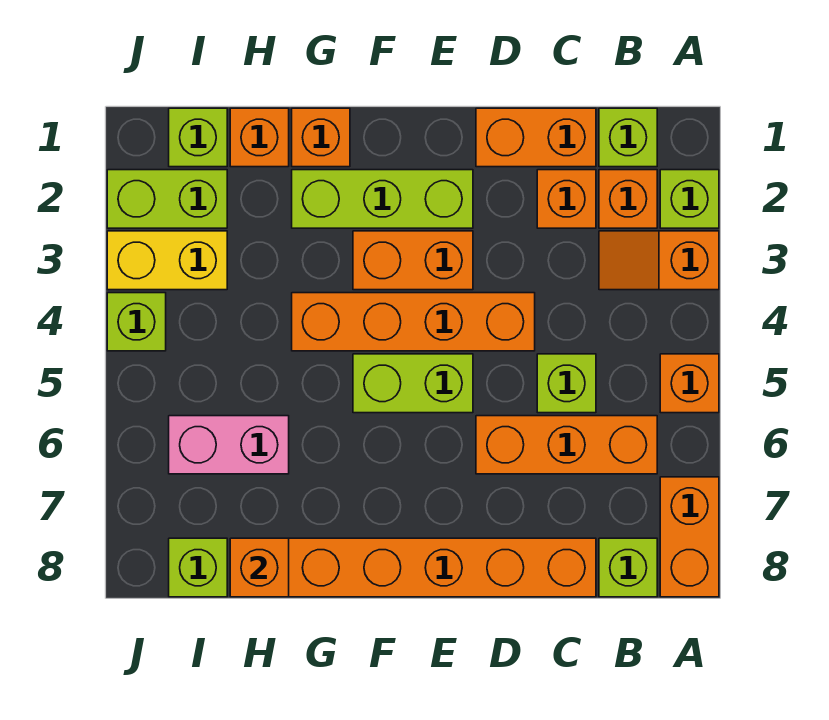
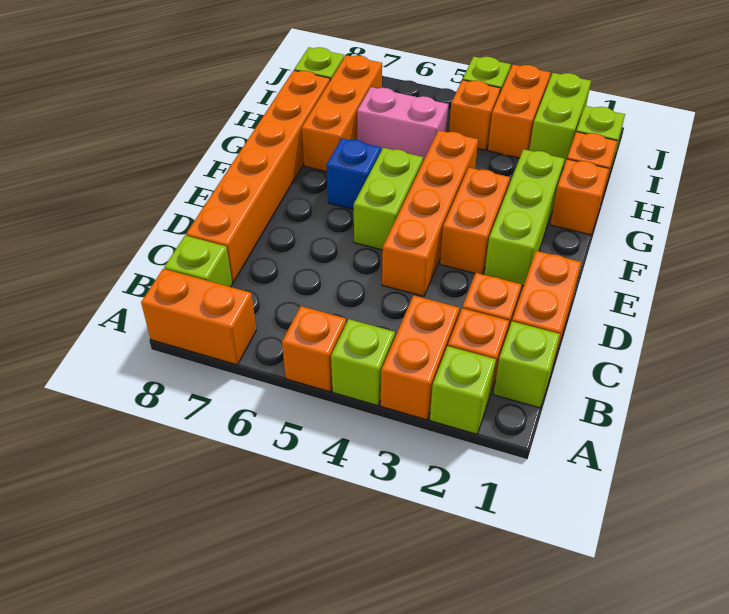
orange 1x2 slope [599,231,719,290] -> orange 1x2 brick [381,295,459,420]
orange 1x3 brick [476,416,657,474] -> orange 1x3 brick moved to [302,55,382,172]
lime 1x1 brick [537,354,596,413] -> lime 1x1 brick moved to [331,319,395,406]
none -> blue 1x1 brick [327,138,381,209]
pink 1x2 brick [169,416,289,474] -> pink 1x2 brick turned to [357,87,449,161]
orange 1x1 brick [230,538,289,597] -> orange 1x1 brick moved to [449,80,500,150]
yellow 1x2 brick [107,231,227,290] -> orange 1x2 brick [488,65,551,158]

